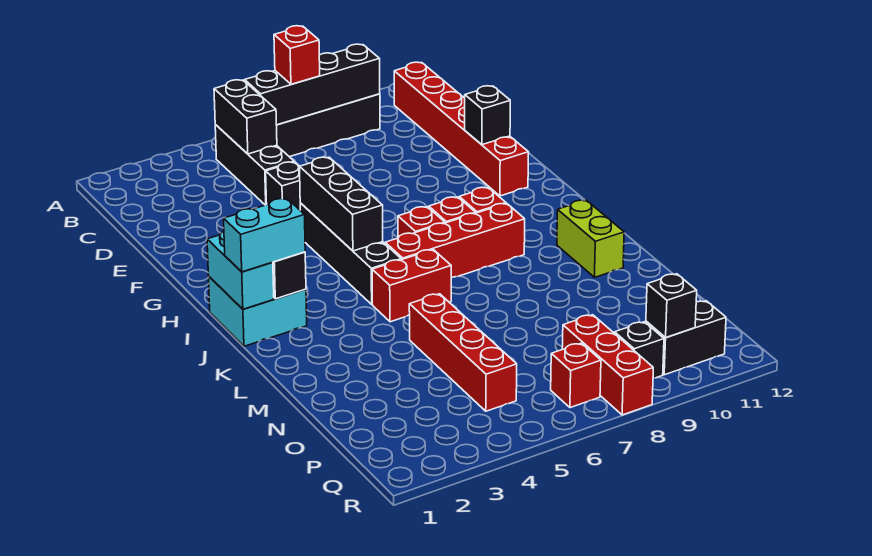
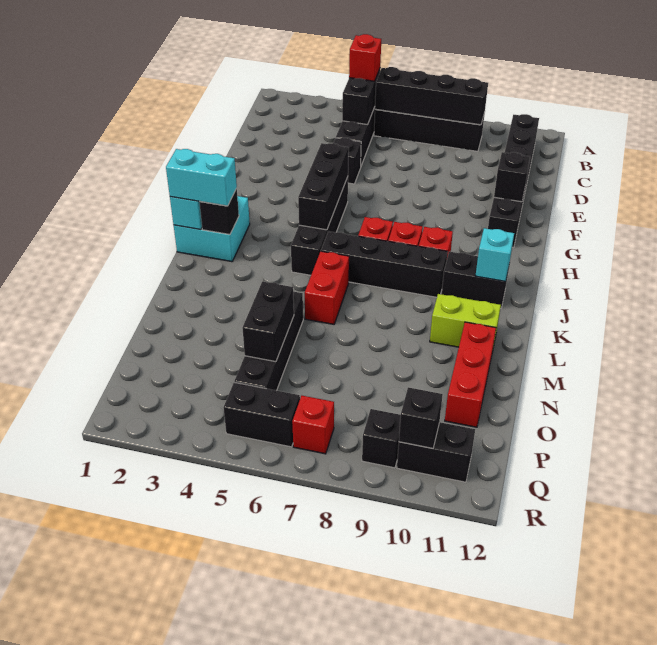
red 1x1 brick [274,26,320,84] -> red 1x1 brick moved to [349,34,381,81]
red 1x6 brick [394,62,529,196] -> black 1x6 brick [488,114,539,248]
red 1x4 brick [385,203,525,278] -> black 1x4 brick [321,231,448,297]
none -> black 1x2 brick [442,252,509,309]
none -> cyan 1x1 brick [476,228,514,281]
red 1x2 brick [372,250,451,322] -> red 1x2 brick turned to [305,251,349,324]
lime 1x2 brick [557,200,624,277] -> lime 1x2 brick turned to [430,294,501,347]
red 1x4 brick [409,294,517,411] -> black 1x4 brick [234,292,303,391]
none -> black 1x2 brick [243,282,294,362]
red 1x3 brick [562,315,653,415] -> red 1x3 brick moved to [445,322,496,427]
none -> black 1x2 brick [224,382,300,447]

